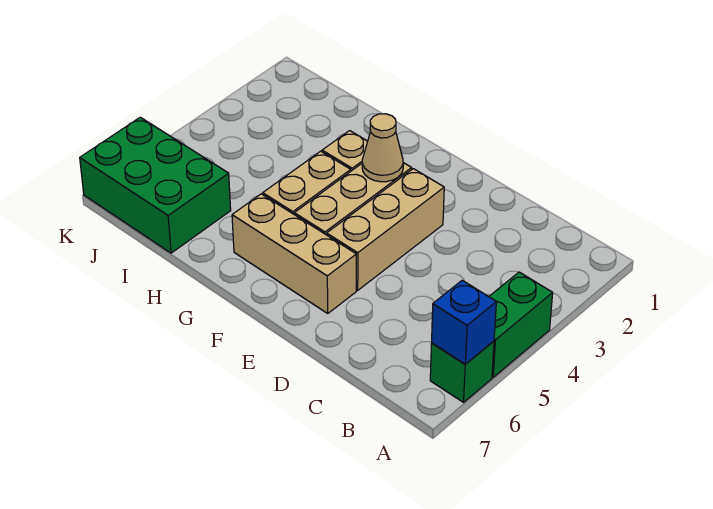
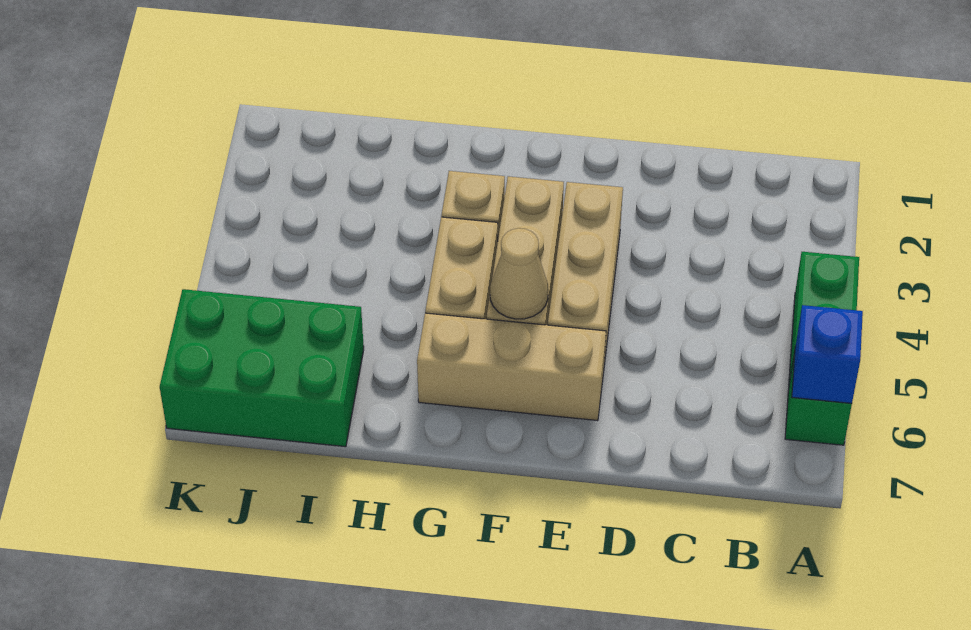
tan 1x1 cone [362,114,403,182] -> tan 1x1 cone moved to [490,228,548,319]

